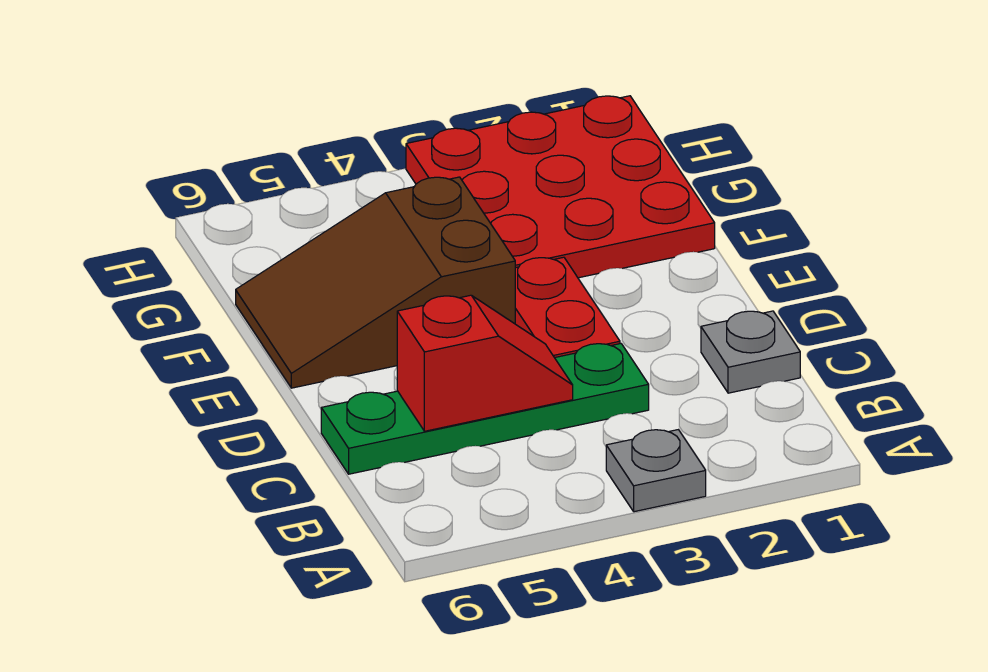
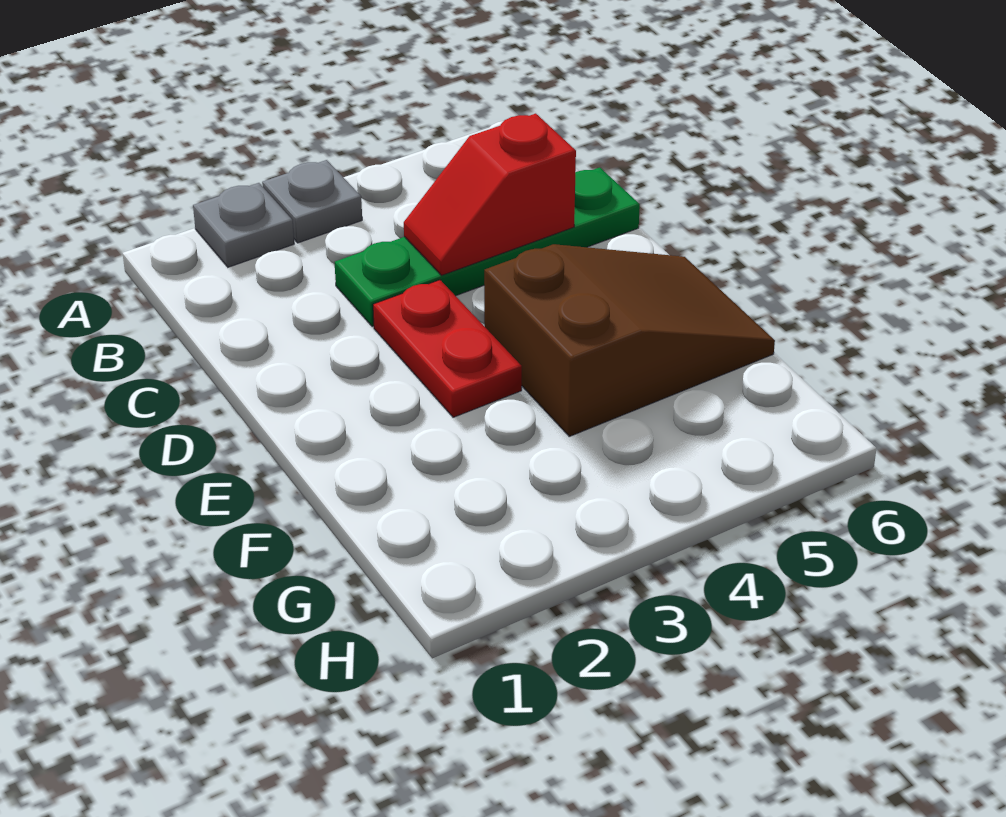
grey 1x1 plate [701,311,800,393] -> grey 1x1 plate moved to [193,183,294,267]
red 3x3 plate [406,96,715,278] -> none

